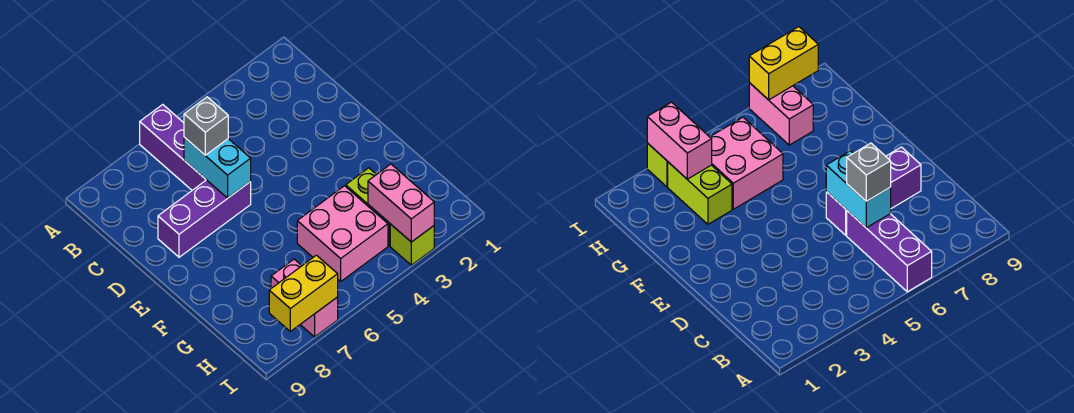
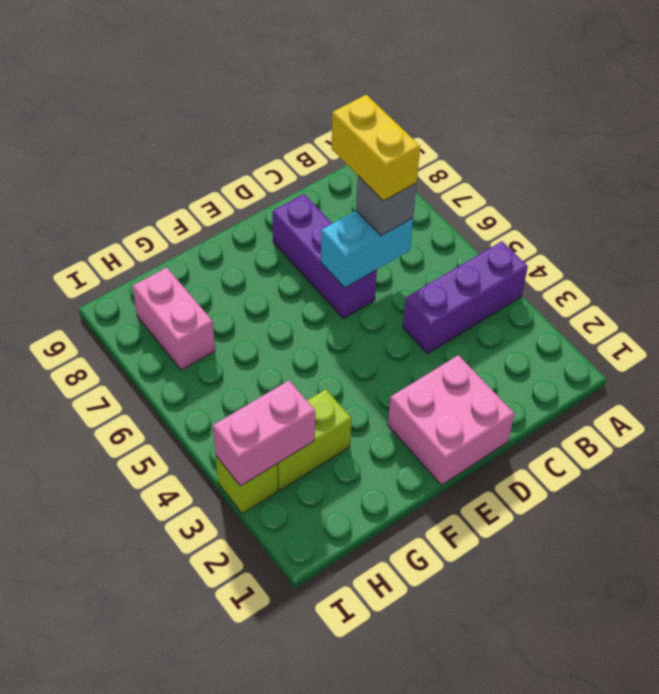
purple 1x3 brick [140,105,206,190] -> purple 1x3 brick moved to [403,241,528,354]
pink 2x2 brick [297,186,388,281] -> pink 2x2 brick moved to [388,355,514,485]
pink 1x2 brick [271,259,338,337] -> pink 1x2 brick turned to [133,268,215,370]
yellow 1x2 brick [269,255,338,331] -> yellow 1x2 brick moved to [332,95,420,201]

